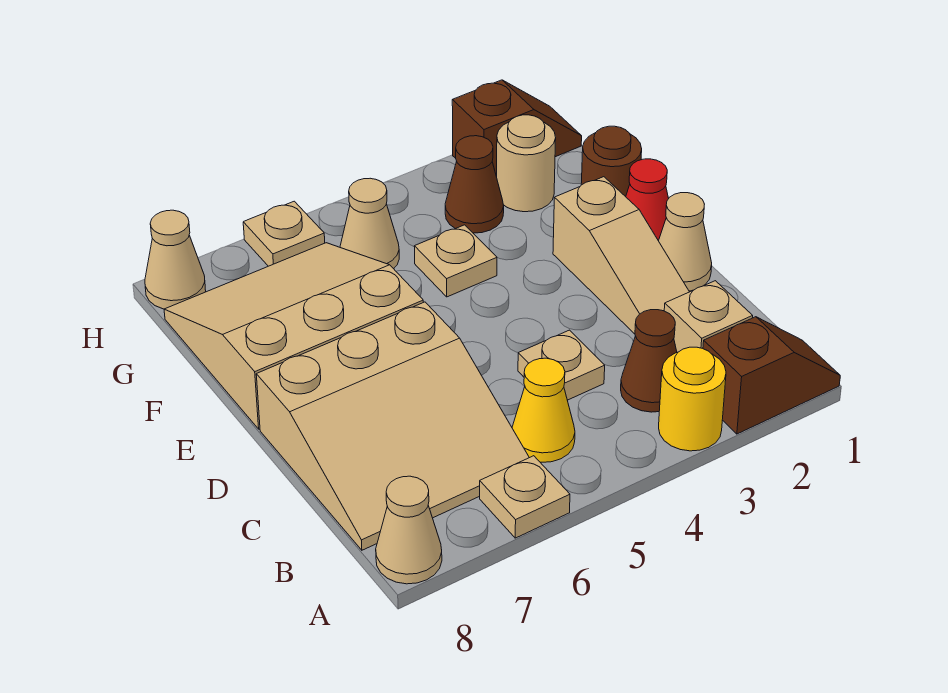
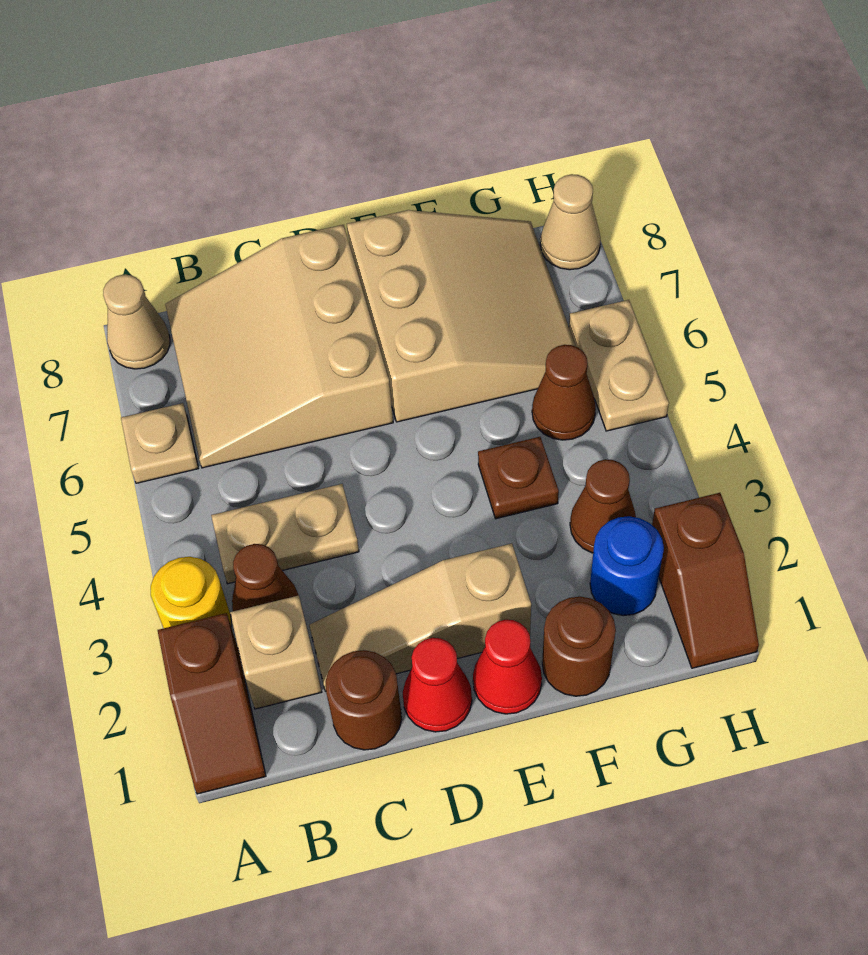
yellow 1x1 cone [512,358,575,462] -> none
none -> brown 1x1 round brick [326,650,402,750]
tan 1x1 plate [518,330,605,400] -> tan 1x2 plate [211,484,359,584]
tan 1x1 cone [659,193,712,291] -> red 1x1 cone [403,638,472,732]
tan 1x1 plate [414,225,497,297] -> brown 1x1 plate [478,437,559,519]
tan 1x1 round brick [497,115,556,212] -> blue 1x1 round brick [590,516,664,616]
tan 1x1 cone [340,178,399,269] -> brown 1x1 cone [532,345,596,440]
tan 1x1 plate [243,201,325,266] -> tan 1x2 plate [569,300,669,431]

